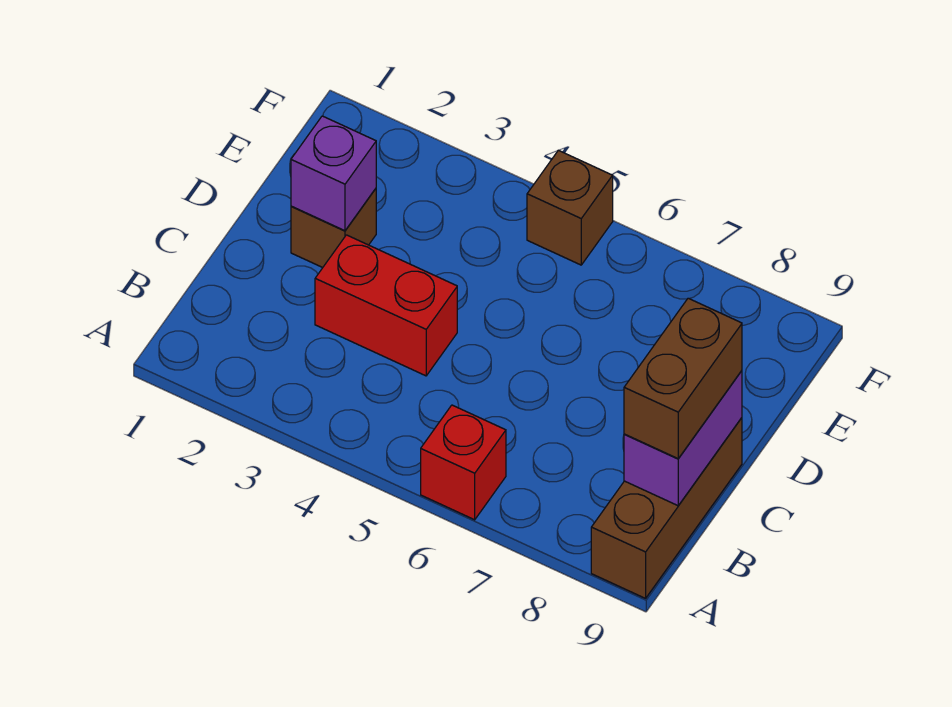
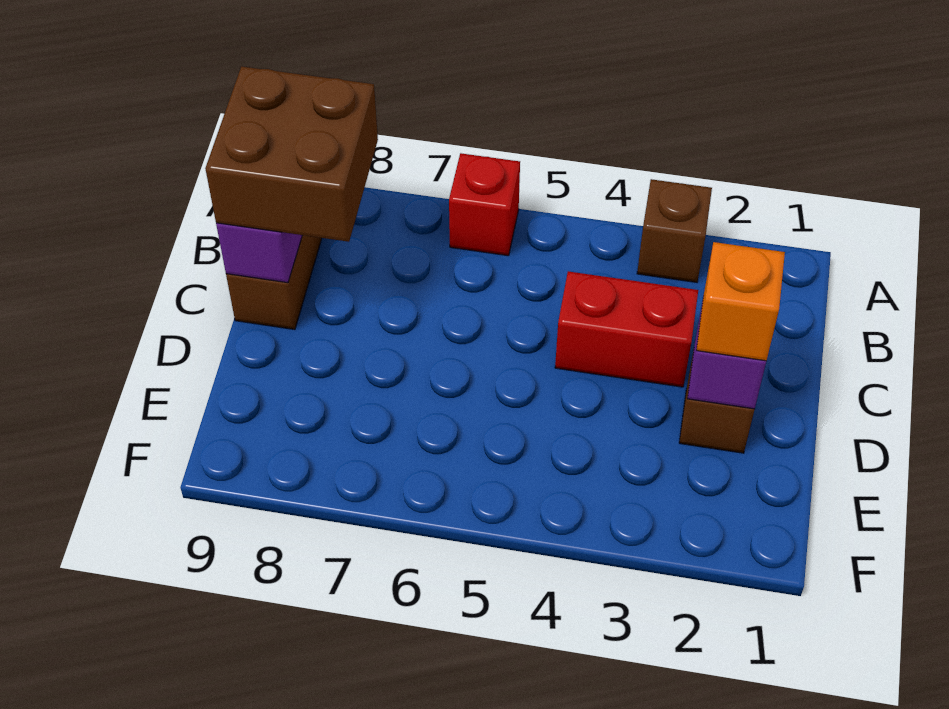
brown 1x2 brick [624,298,742,458] -> brown 2x2 brick [205,66,378,242]
none -> orange 1x1 brick [696,242,785,361]
brown 1x1 brick [527,150,613,265] -> brown 1x1 brick moved to [637,179,712,282]

